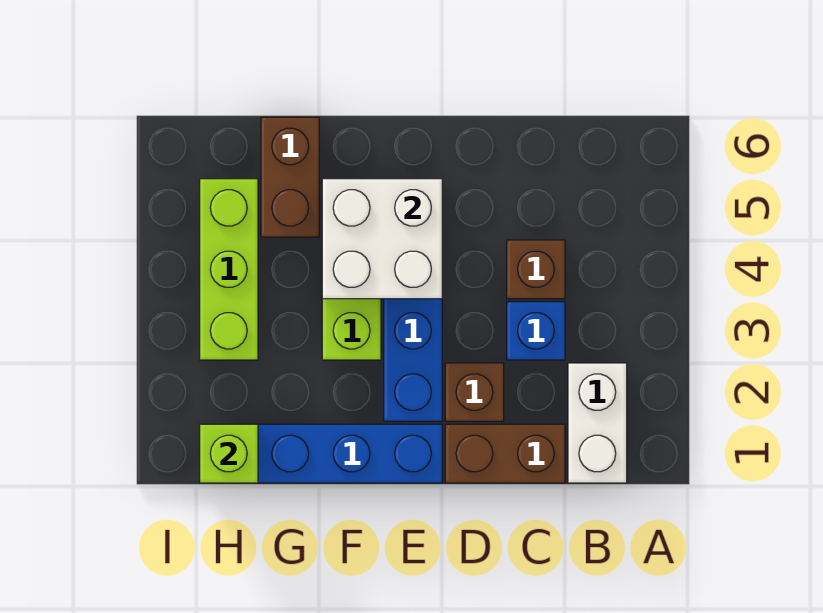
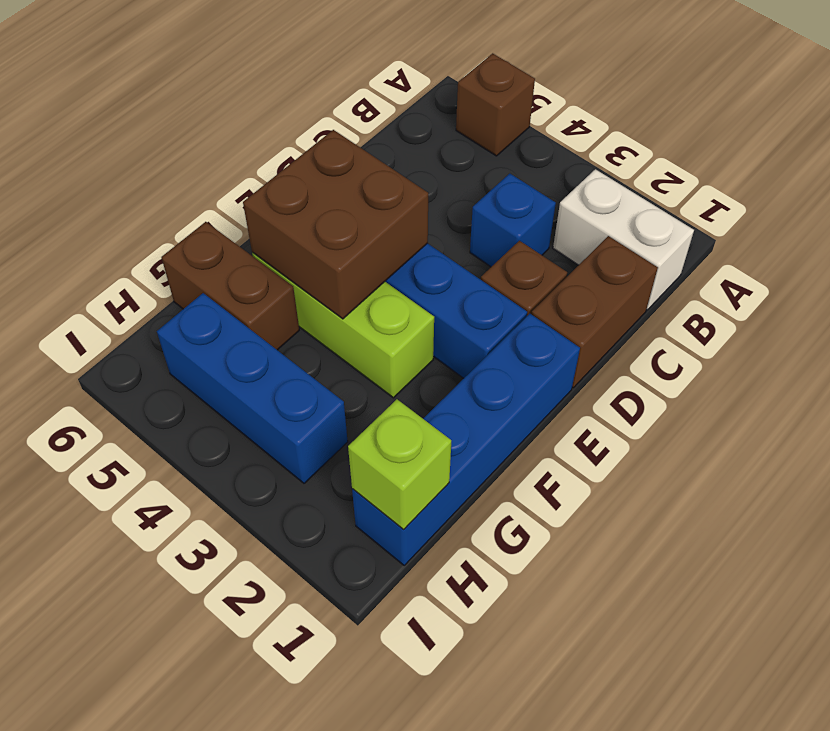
brown 1x1 brick [507,240,565,299] -> brown 1x1 brick moved to [456,53,535,156]
white 2x2 brick [322,179,442,299] -> brown 2x2 brick [243,130,428,319]
lime 1x3 brick [200,179,258,360] -> blue 1x3 brick [157,293,348,483]

